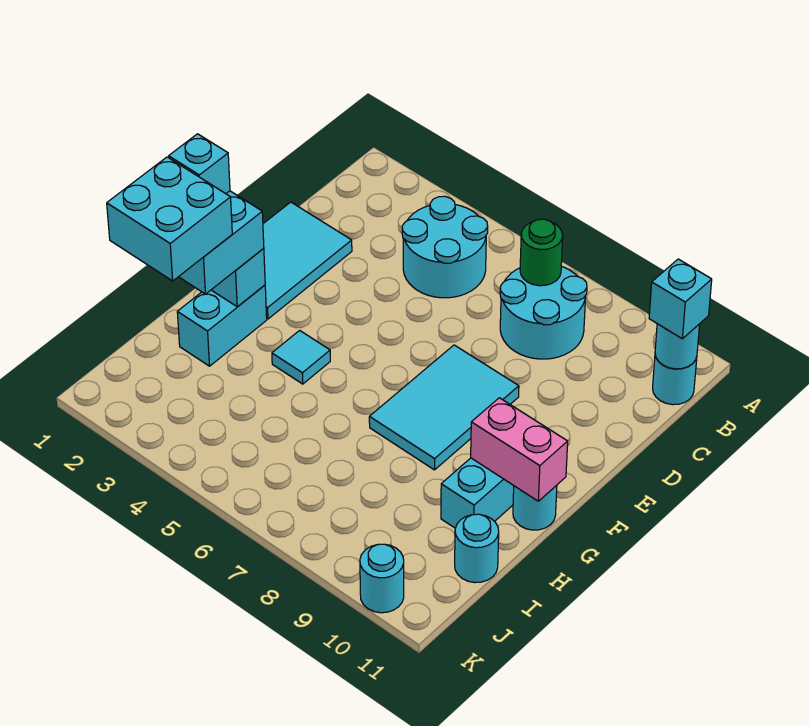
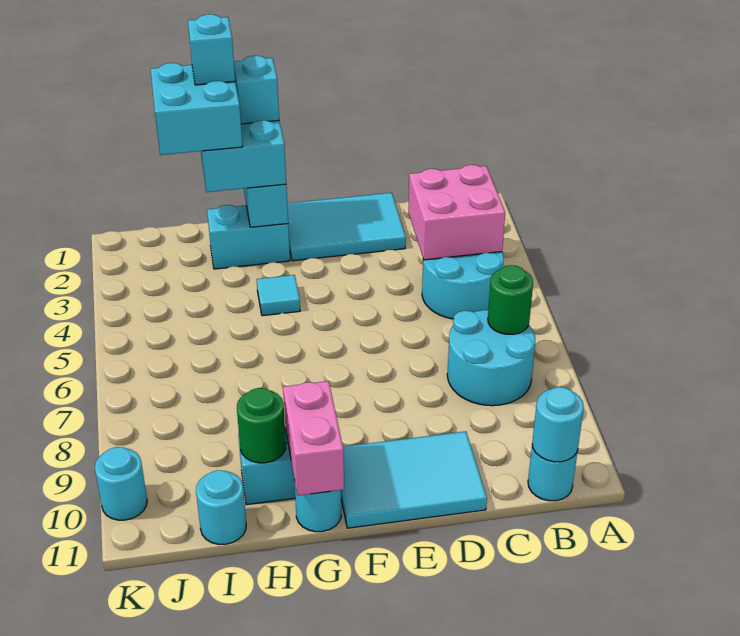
none -> pink 2x2 brick [408,165,505,260]
cyan 1x1 brick [649,259,712,339] -> cyan 1x1 brick moved to [188,14,235,85]
cyan 2x3 tile [369,345,519,470] -> cyan 2x3 tile moved to [341,431,487,528]
none -> green 1x1 round brick [237,388,286,463]

